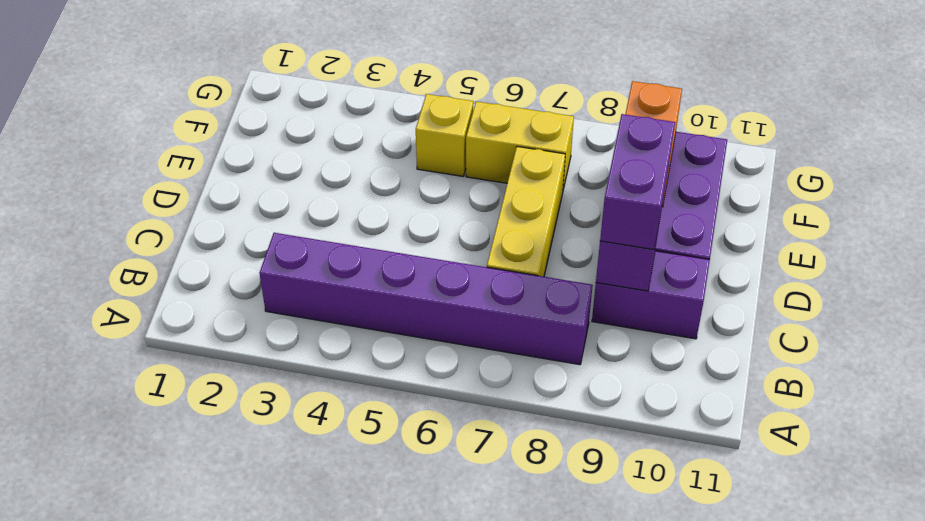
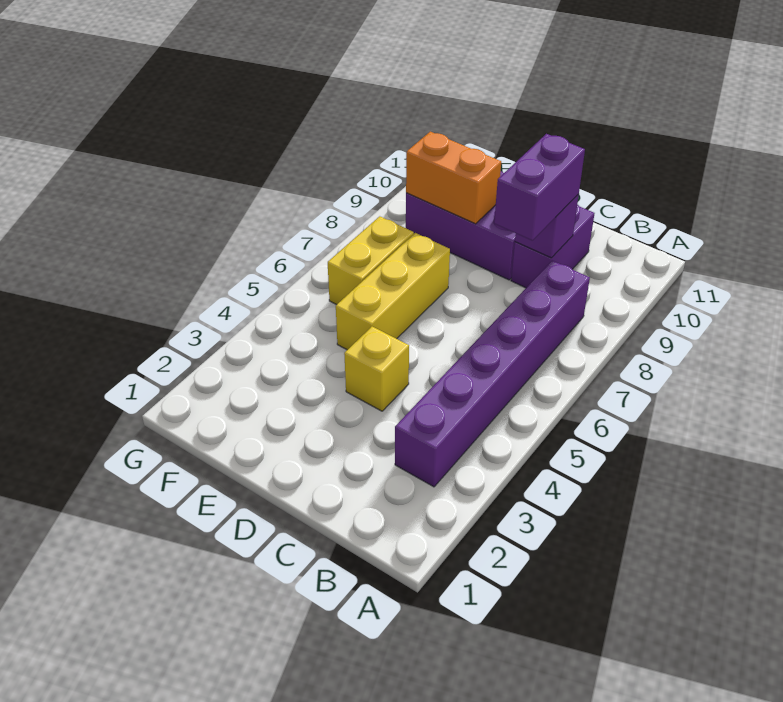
yellow 1x3 brick [487,147,565,277] -> yellow 1x3 brick turned to [336,233,450,350]
purple 1x2 brick [600,114,675,250] -> purple 1x2 brick turned to [494,134,585,241]
yellow 1x1 brick [416,94,473,176] -> yellow 1x1 brick moved to [344,327,409,411]

